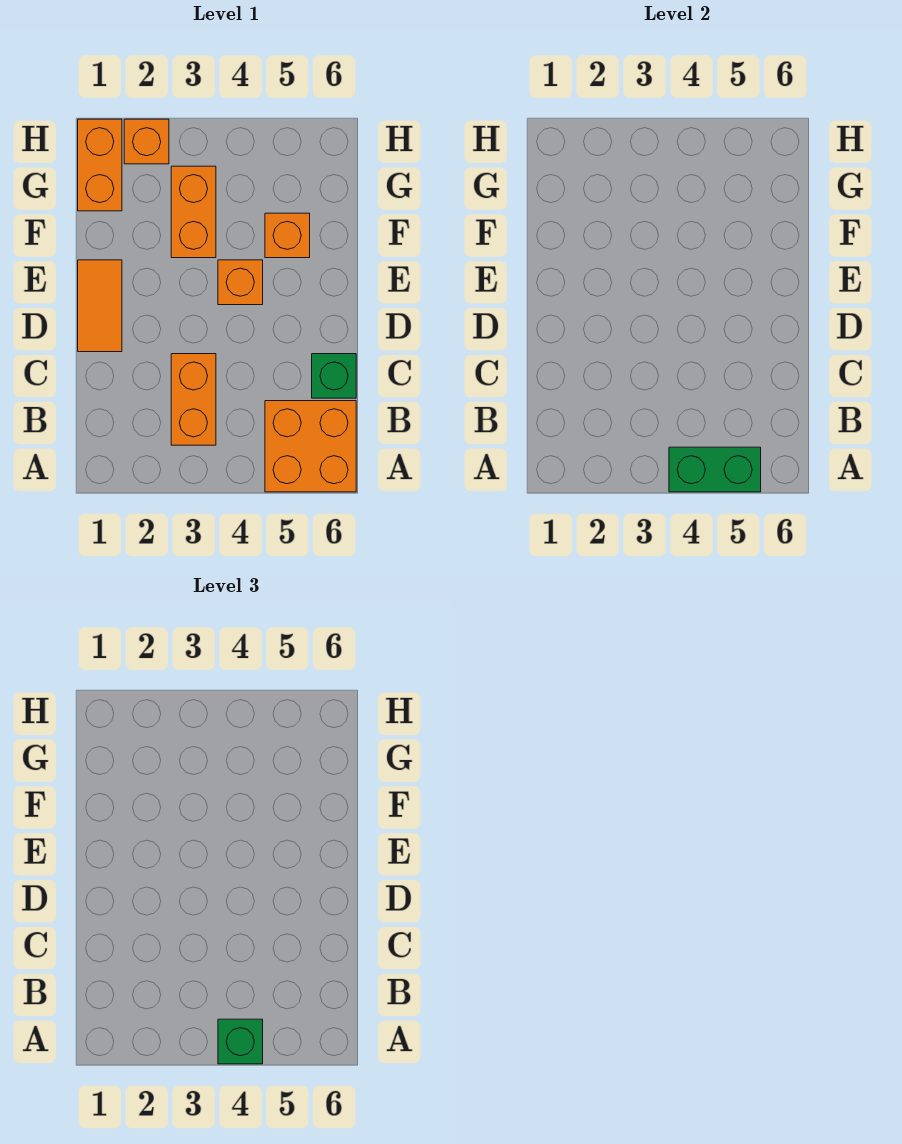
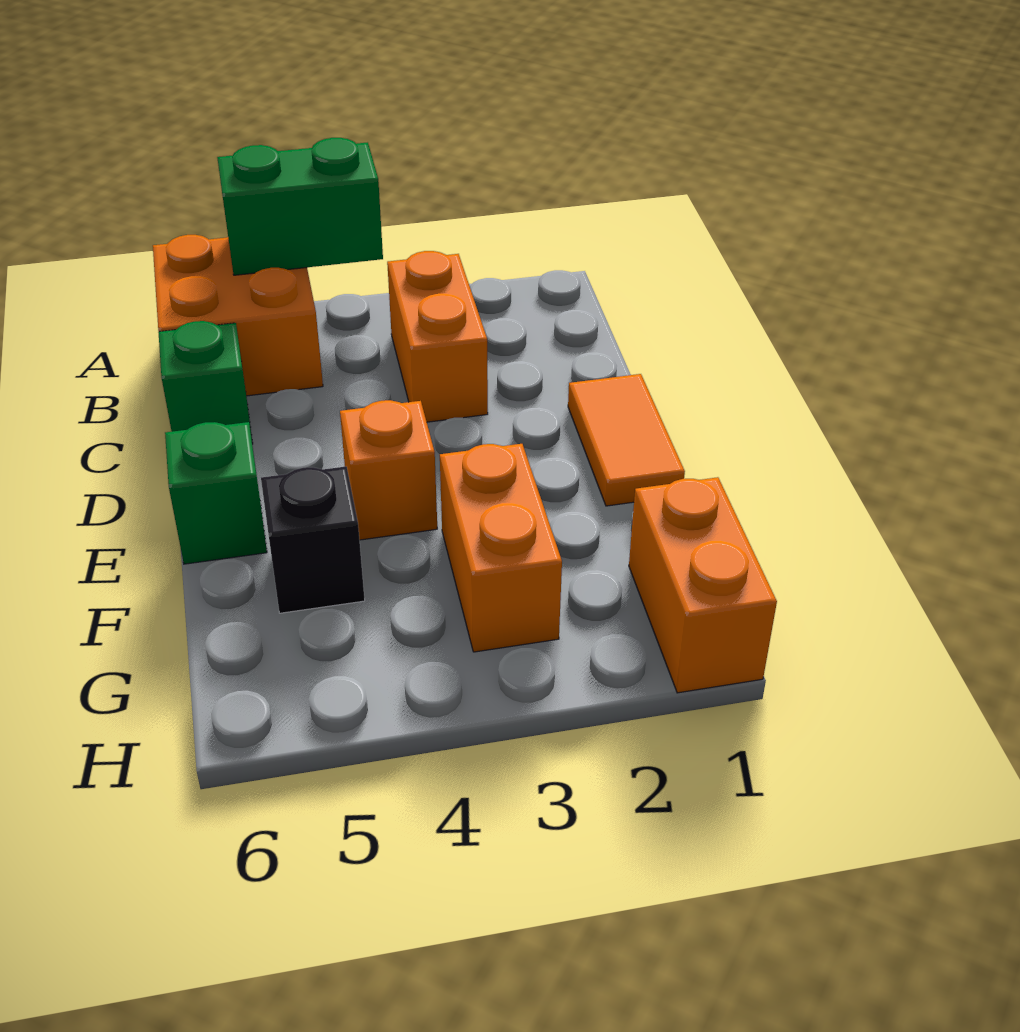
green 1x1 brick [218,1019,263,1064] -> green 1x1 brick moved to [165,422,267,564]
orange 1x1 brick [265,213,310,258] -> black 1x1 brick [261,466,365,613]
orange 1x1 brick [124,119,169,164] -> none

